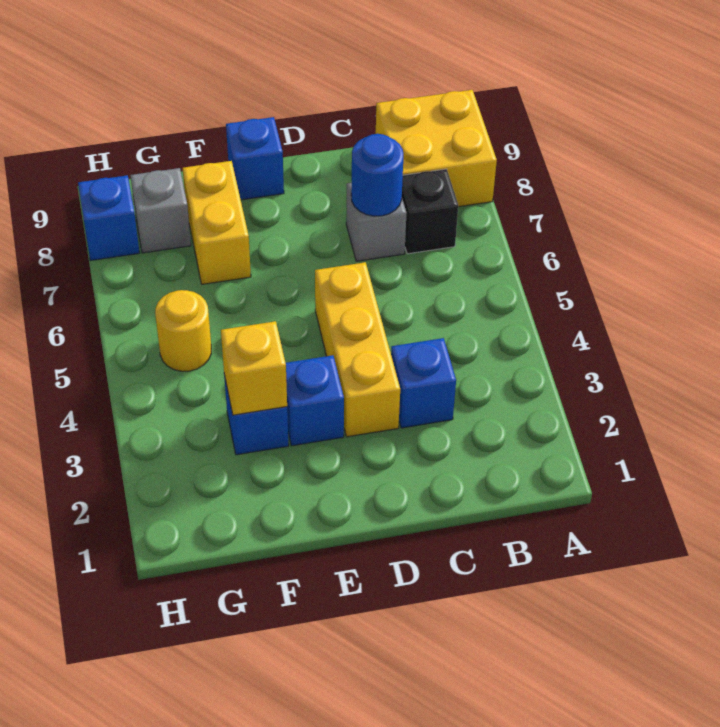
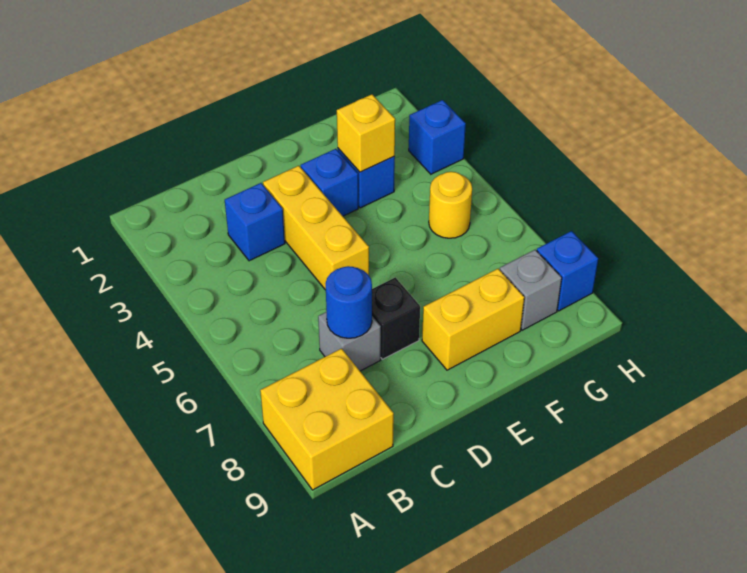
black 1x1 brick [402,169,458,254] -> black 1x1 brick moved to [372,277,420,359]
blue 1x1 brick [226,117,284,200] -> blue 1x1 brick moved to [409,100,466,174]
yellow 1x2 brick [183,161,251,284] -> yellow 1x2 brick turned to [422,269,524,370]

